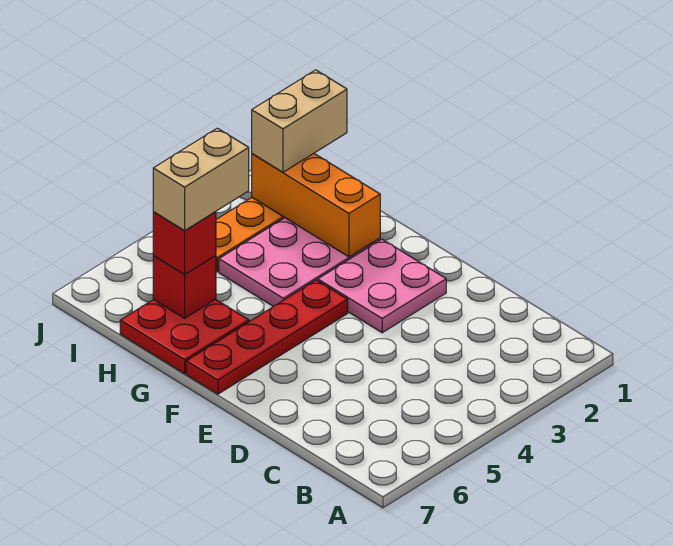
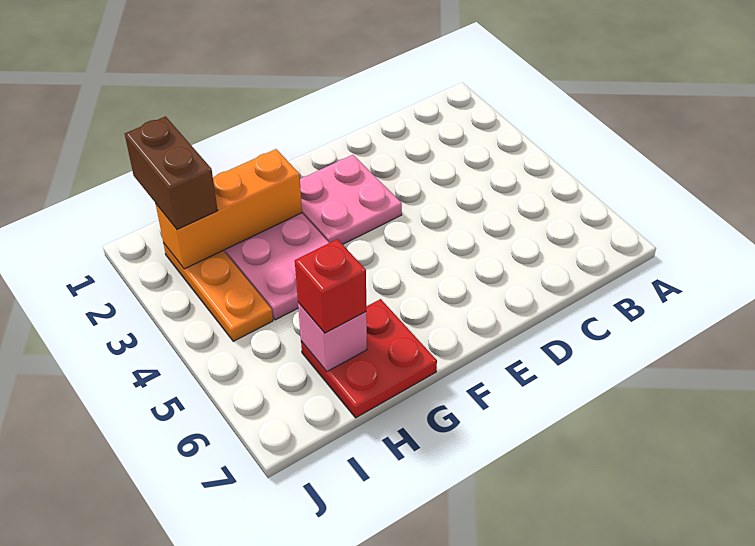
red 1x4 plate [186,280,348,394] -> none
tan 1x2 brick [153,128,249,231] -> none
red 1x1 brick [153,256,216,318] -> pink 1x1 brick [298,302,367,371]
tan 1x2 brick [252,70,347,172] -> brown 1x2 brick [125,116,218,229]

